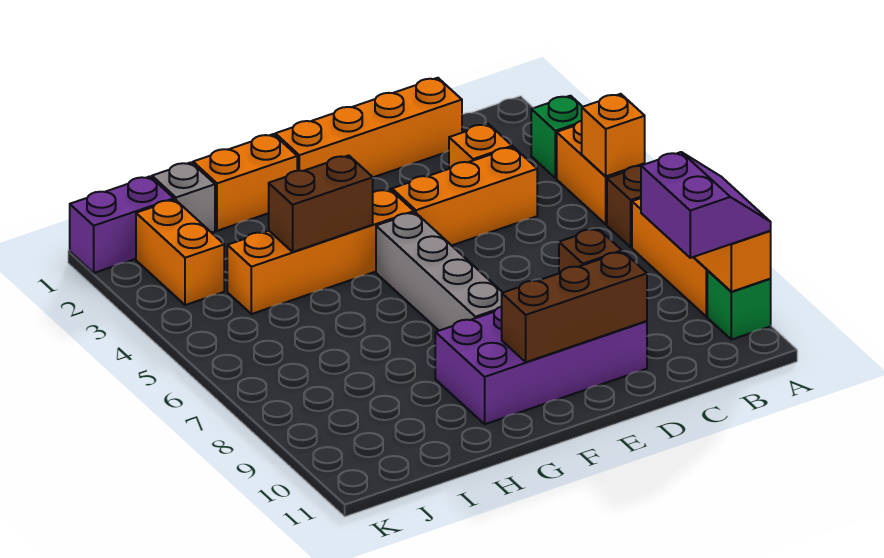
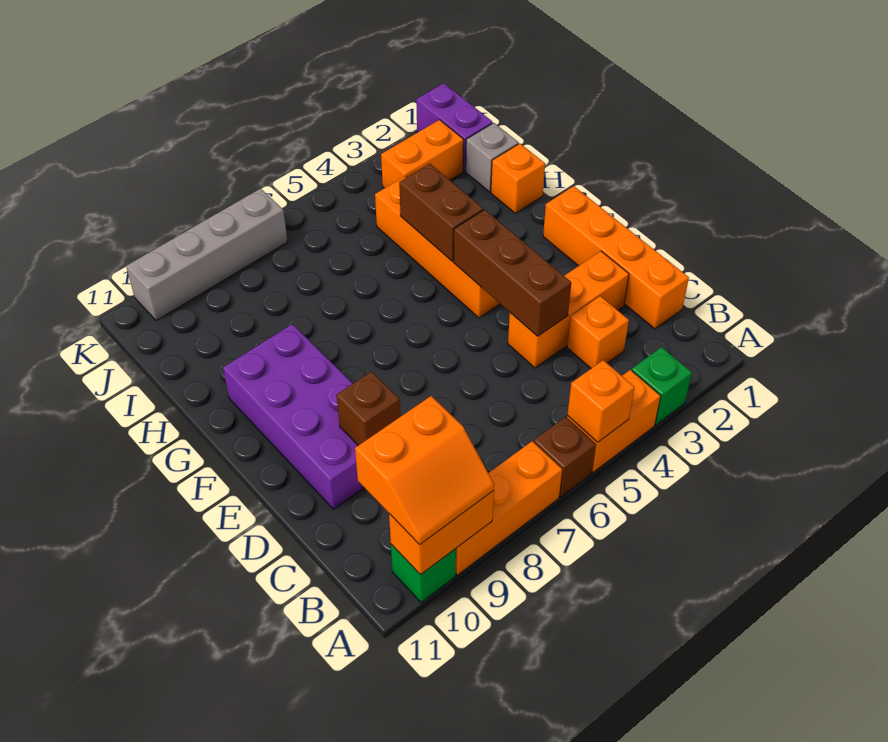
purple 2x2 slope [641,152,771,258] -> orange 2x2 slope [355,396,494,545]
orange 1x3 brick [392,147,537,246] -> orange 1x3 brick turned to [508,251,629,368]
brown 1x3 brick [502,252,647,362] -> brown 1x3 brick moved to [454,210,571,336]
grey 1x4 brick [376,212,503,331] -> grey 1x4 brick moved to [126,189,288,321]
orange 1x2 brick [193,134,297,231] -> orange 1x1 brick [491,144,545,213]

